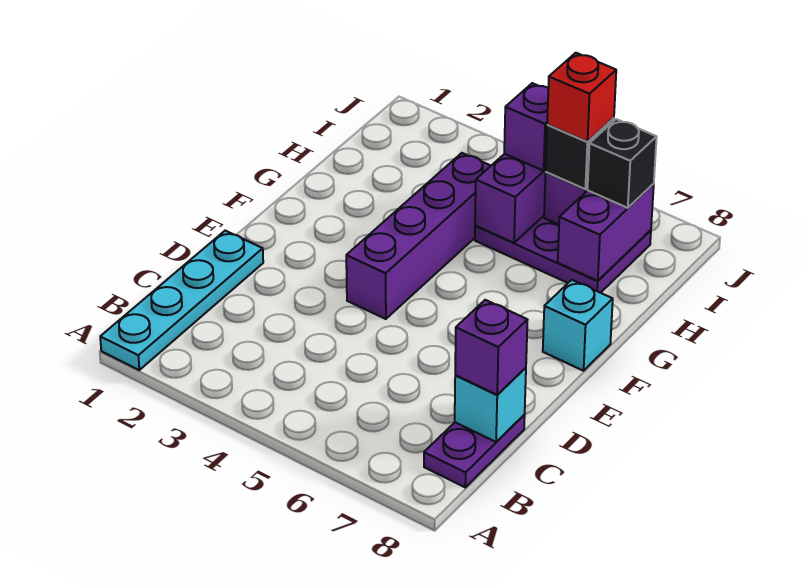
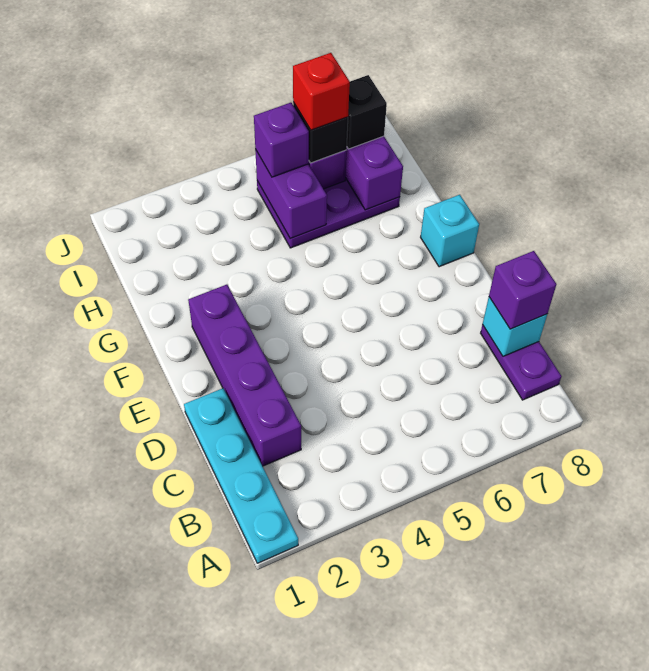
purple 1x4 brick [346,153,491,319] -> purple 1x4 brick moved to [188,285,301,466]

